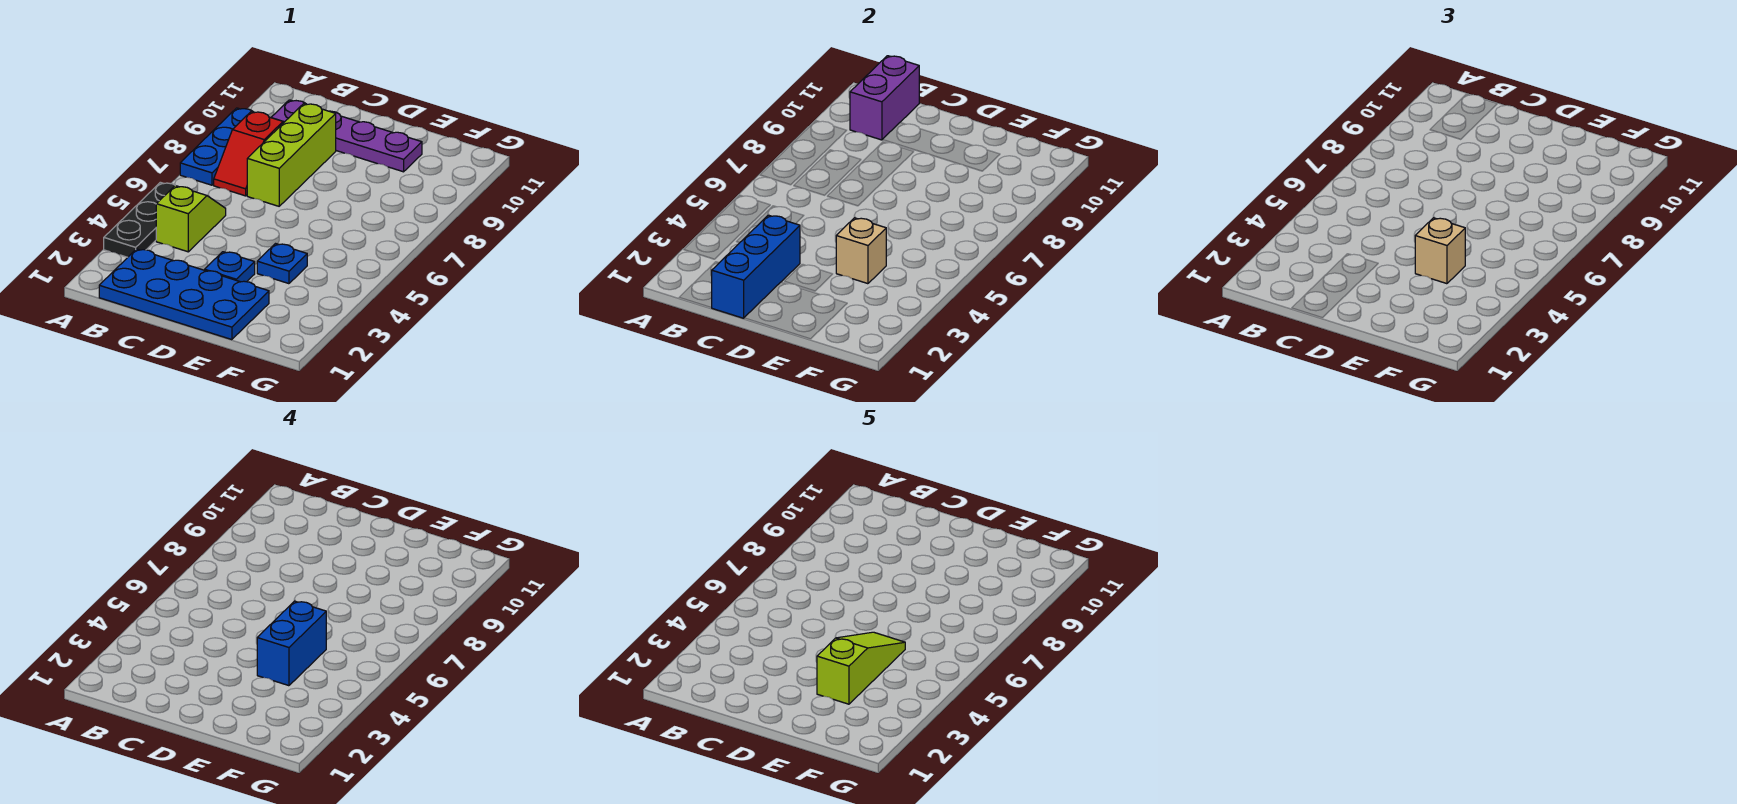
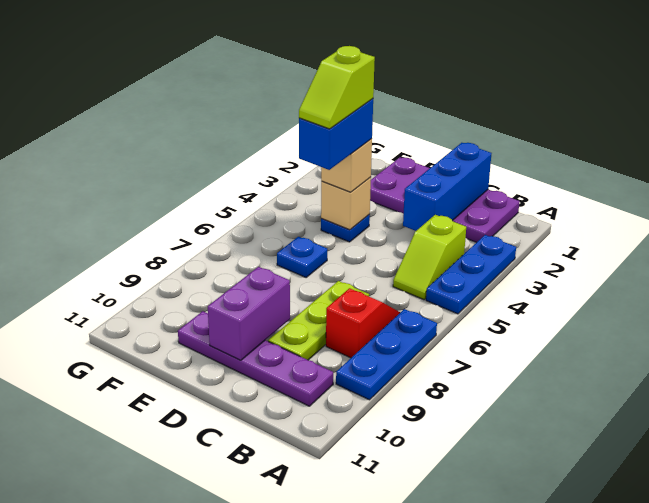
black 1x3 plate [104,182,175,257] -> blue 1x3 plate [426,235,516,314]
blue 2x4 plate [99,249,269,340] -> purple 2x4 plate [370,157,520,243]
purple 1x2 brick [850,56,919,140] -> purple 1x2 brick moved to [208,267,290,360]
lime 1x3 brick [247,104,336,206] -> lime 1x3 plate [268,281,369,360]
blue 1x1 plate [205,252,255,282] -> blue 1x1 plate moved to [277,237,327,277]
lime 1x3 slope [817,632,905,704] -> lime 1x2 slope [299,46,375,129]

